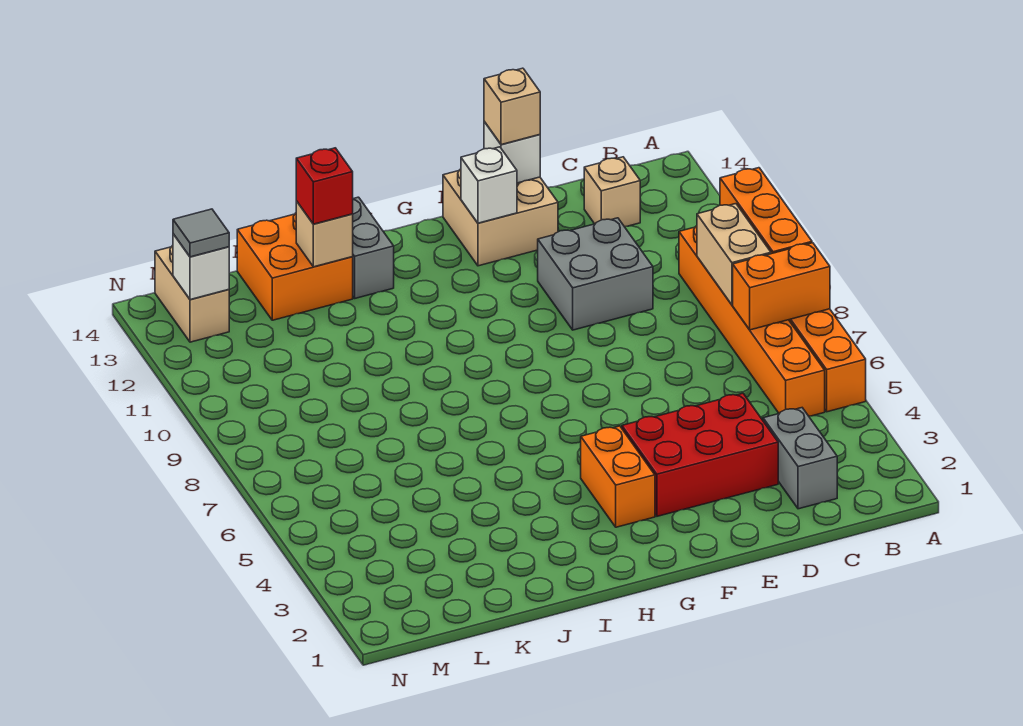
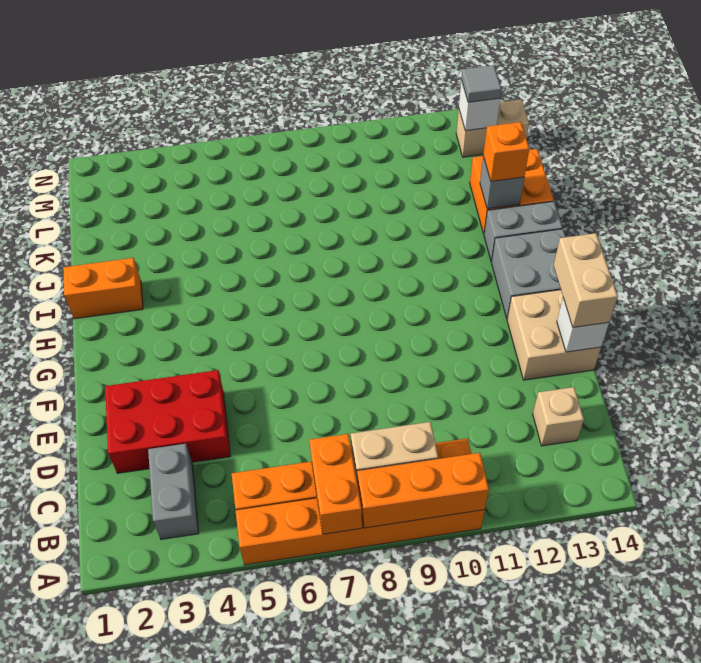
grey 1x2 brick [763,408,837,509] -> grey 1x2 brick turned to [148,444,199,539]
red 2x3 brick [622,393,778,516] -> red 2x3 brick turned to [105,370,231,473]
grey 2x2 brick [538,218,653,330] -> grey 2x2 brick moved to [491,229,566,318]
tan 1x1 brick [484,68,540,145] -> tan 1x2 brick [554,233,618,327]
white 1x1 brick [461,147,517,223] -> none
orange 1x2 brick [581,426,655,527] -> orange 1x2 brick moved to [63,258,143,319]
tan 1x1 brick [296,201,353,267] -> grey 1x1 brick [480,157,524,209]
red 1x1 brick [296,148,353,224] -> orange 1x1 brick [483,122,529,181]

